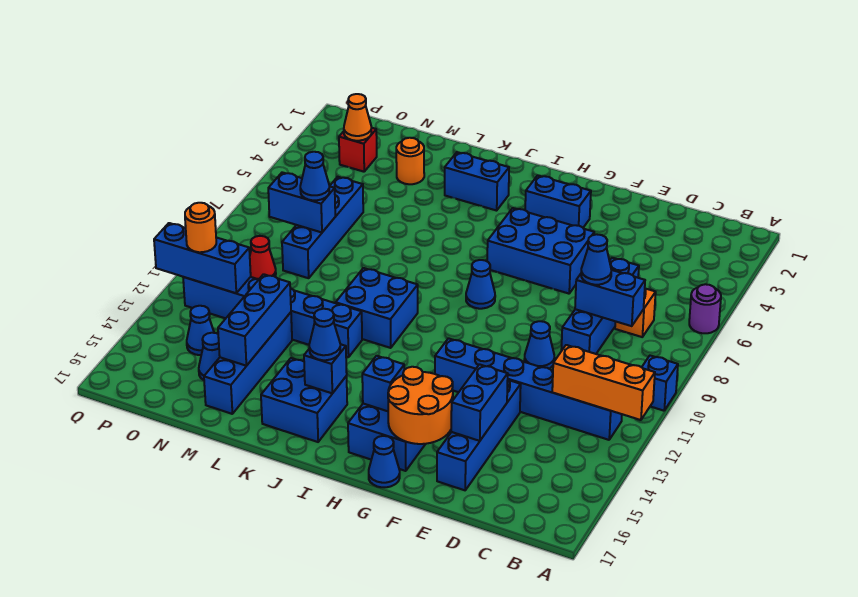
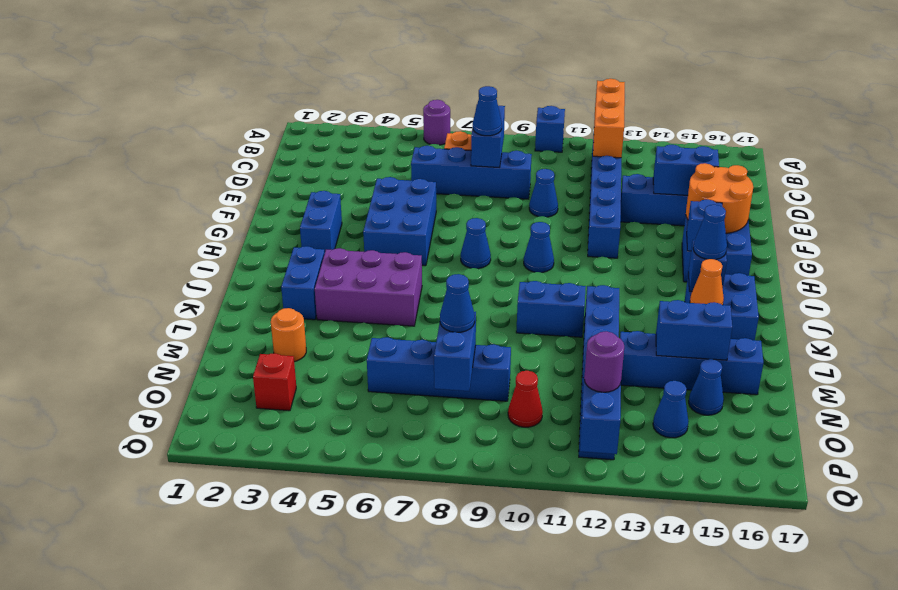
blue 1x1 cone [369,436,400,487] -> blue 1x1 cone moved to [524,222,554,273]
none -> purple 2x3 brick [315,248,422,326]
blue 2x2 brick [336,268,418,348] -> blue 1x2 brick [516,281,586,337]
blue 1x3 brick [218,274,291,366] -> blue 1x2 brick [656,300,732,360]
orange 1x1 cone [344,94,371,141] -> orange 1x1 cone moved to [690,259,724,305]
orange 1x1 round brick [185,203,216,252] -> purple 1x1 round brick [584,331,624,392]

